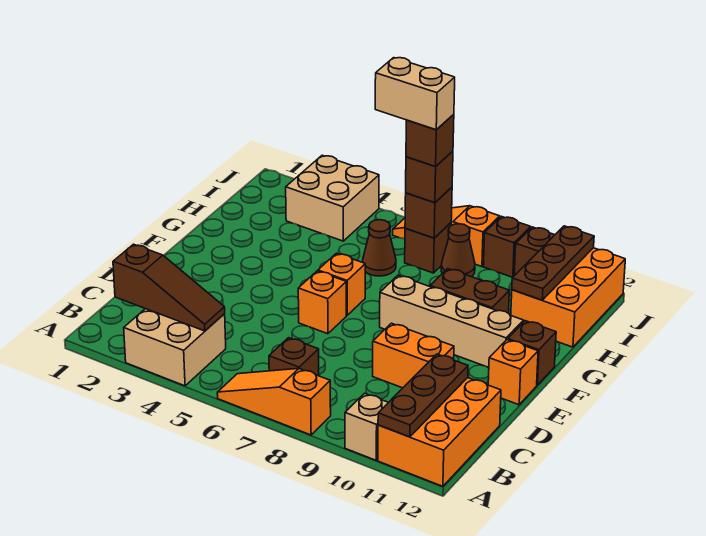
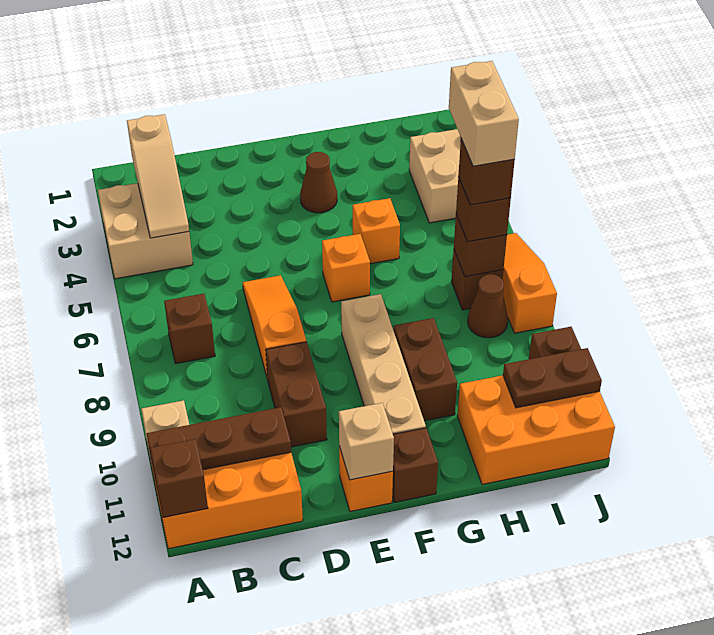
orange 1x3 slope [217,368,331,435] -> orange 1x3 slope moved to [243,275,306,380]
brown 1x3 slope [113,244,225,331] -> tan 1x3 slope [127,114,189,238]
orange 1x2 brick [373,323,454,388] -> brown 1x2 brick [266,342,327,447]
orange 1x1 brick [298,271,346,334] -> orange 1x1 brick moved to [353,198,400,264]
none -> tan 1x1 brick [339,403,394,480]
brown 1x1 cone [363,220,396,276] -> brown 1x1 cone moved to [300,152,337,213]
brown 1x3 plate [512,226,594,300] -> brown 1x2 plate [503,348,602,408]
brown 1x1 brick [483,216,531,277] -> brown 1x1 brick moved to [150,439,208,518]

